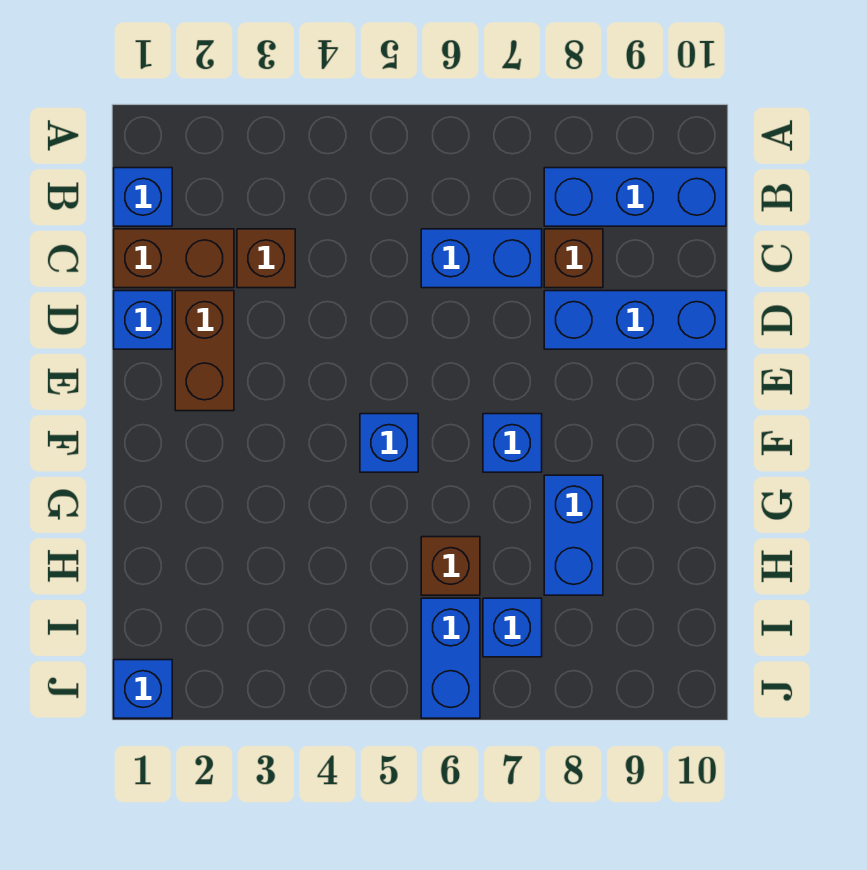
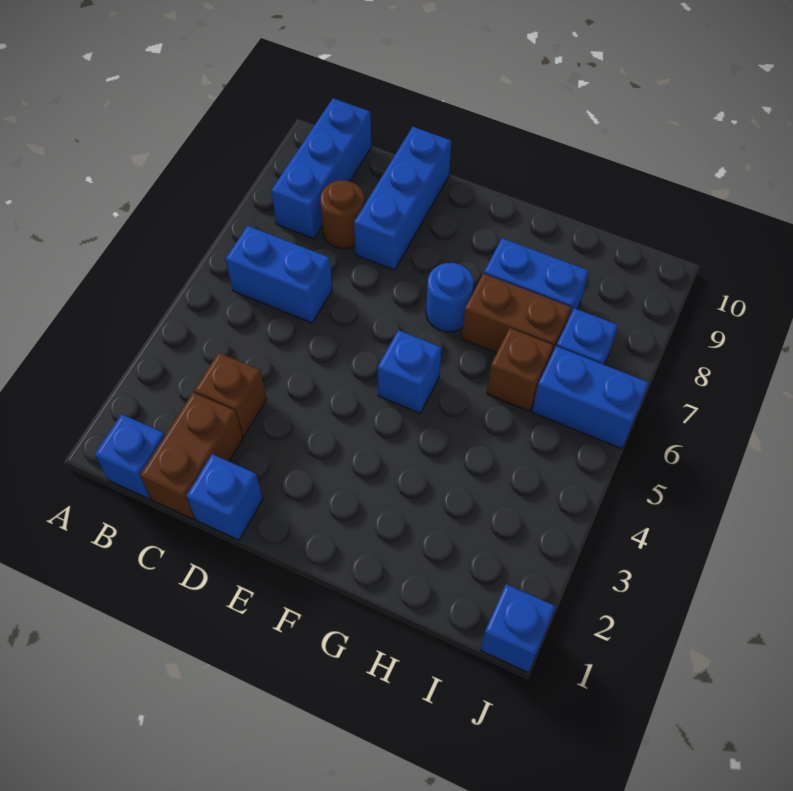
blue 1x2 brick [421,229,542,288] -> blue 1x2 brick turned to [225,226,333,323]
brown 1x1 brick [544,229,603,288] -> brown 1x1 round brick [320,180,365,249]
brown 1x2 brick [175,291,234,411] -> brown 1x2 brick moved to [462,273,572,353]
blue 1x1 brick [483,414,542,472] -> blue 1x1 round brick [426,263,474,332]

